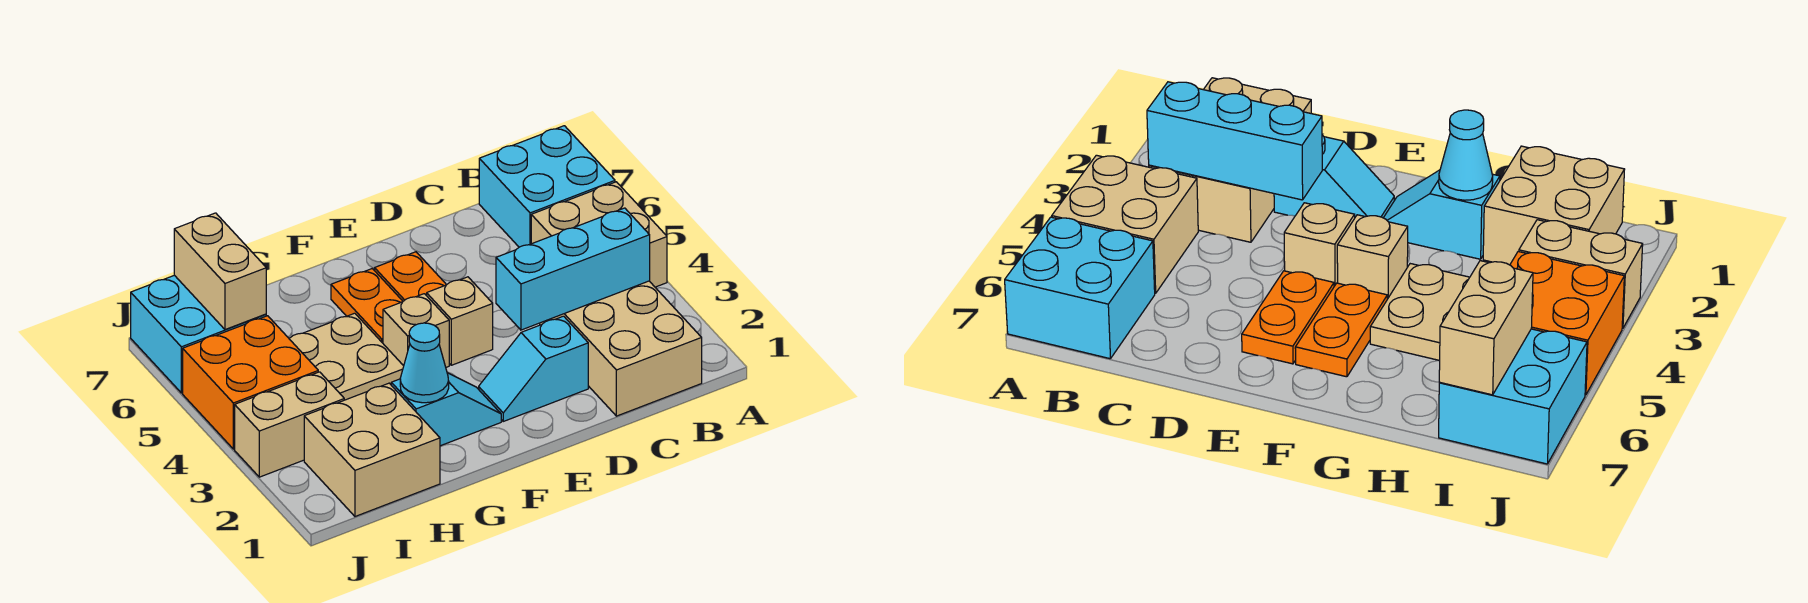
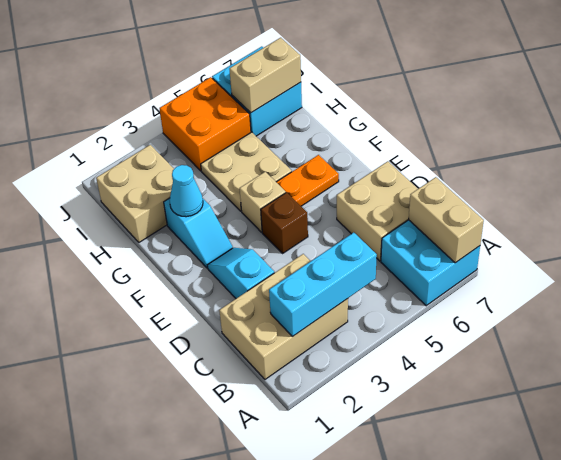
tan 2x2 brick [531,182,667,287] -> tan 2x2 brick moved to [337,161,418,261]
cyan 1x3 brick [496,208,650,330] -> cyan 1x3 brick turned to [269,233,377,336]
tan 1x1 brick [427,277,493,365] -> brown 1x1 brick [261,192,308,253]
orange 1x2 plate [375,252,446,301] -> none
tan 1x2 brick [235,372,344,477] -> tan 1x2 brick moved to [409,177,484,263]

